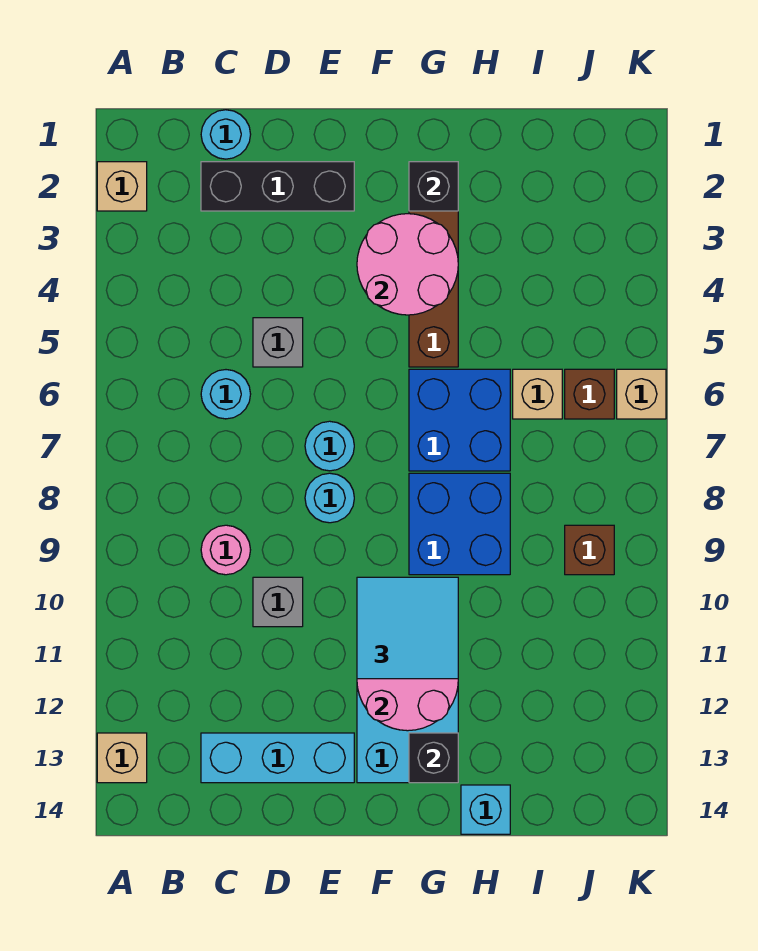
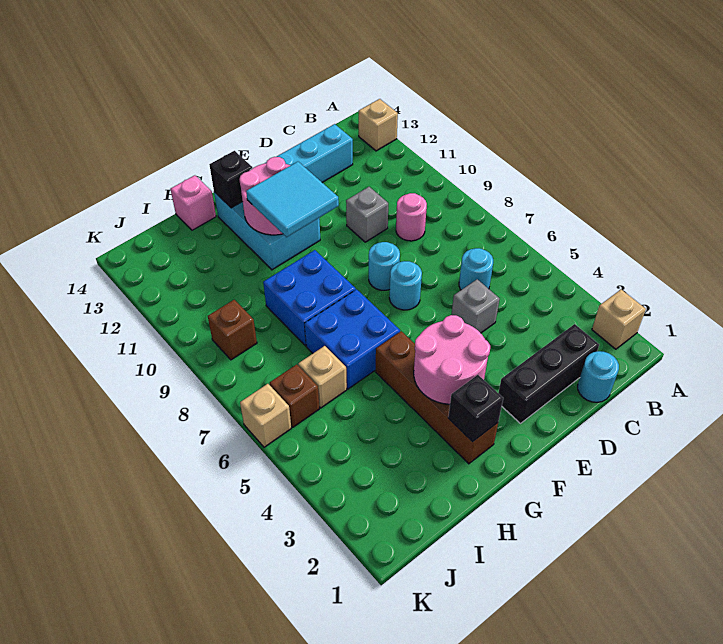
cyan 1x1 brick [461,785,510,834] -> pink 1x1 brick [170,175,216,230]

